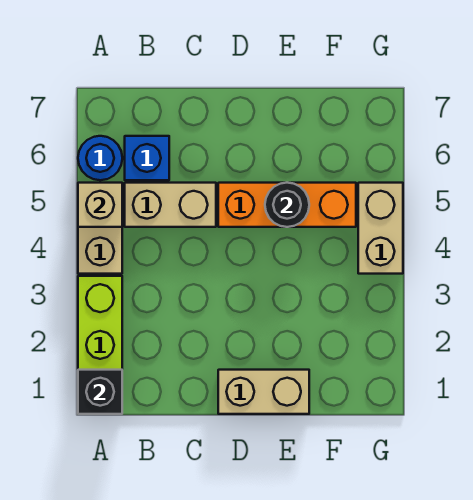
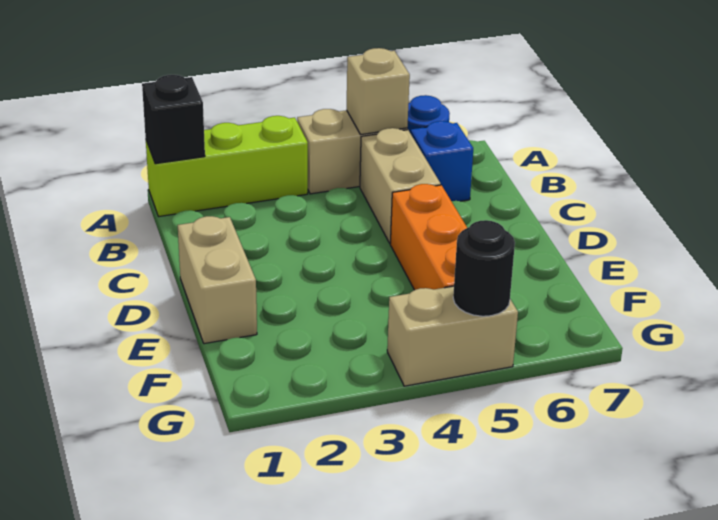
black 1x1 round brick [265,183,309,227] -> black 1x1 round brick moved to [453,220,515,316]

